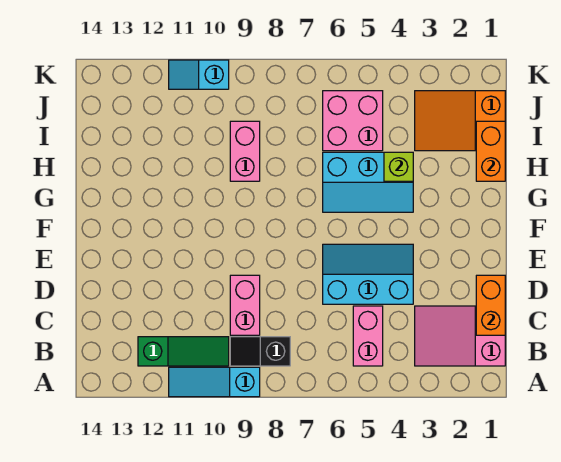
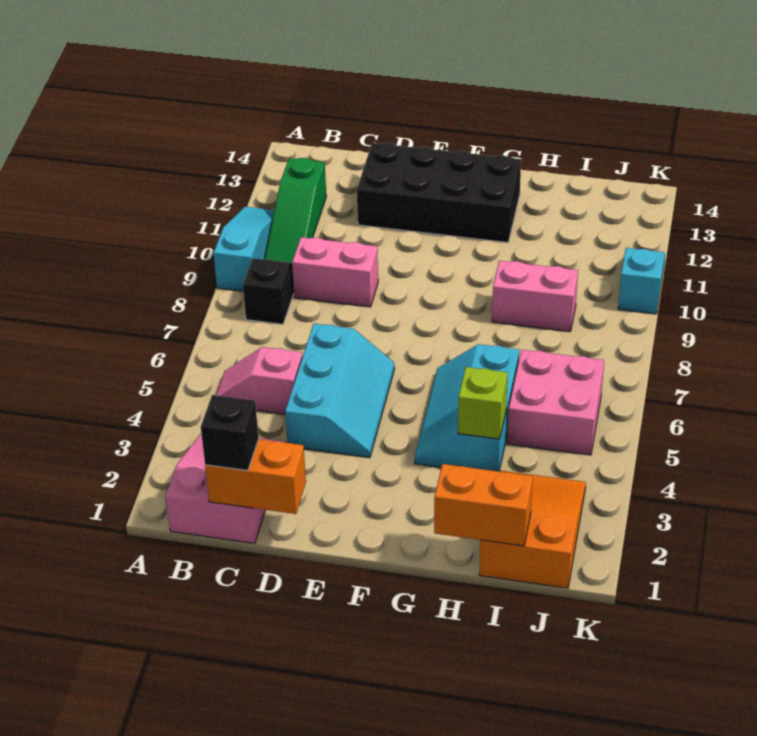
pink 1x2 brick [353,306,383,366] -> pink 1x2 slope [216,347,303,414]
none -> black 1x1 brick [201,395,259,471]
none -> black 2x4 brick [357,142,521,243]

